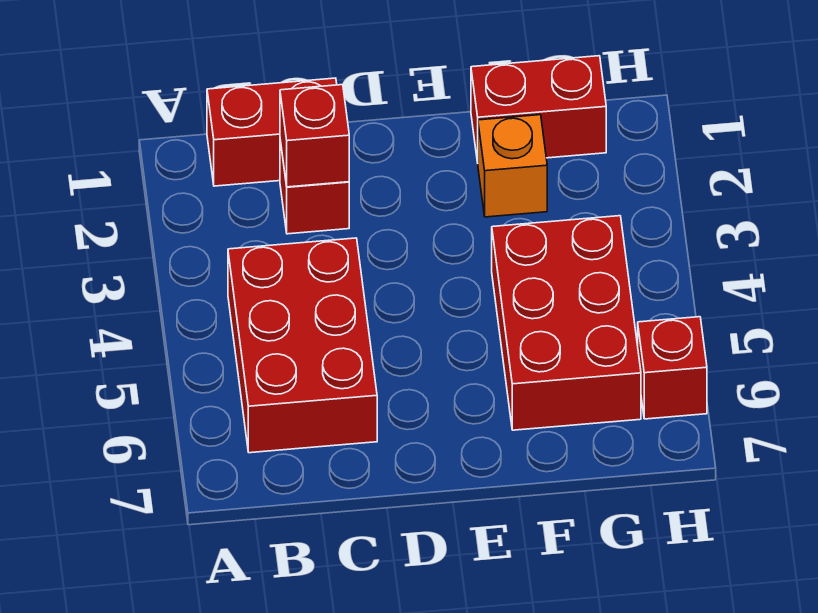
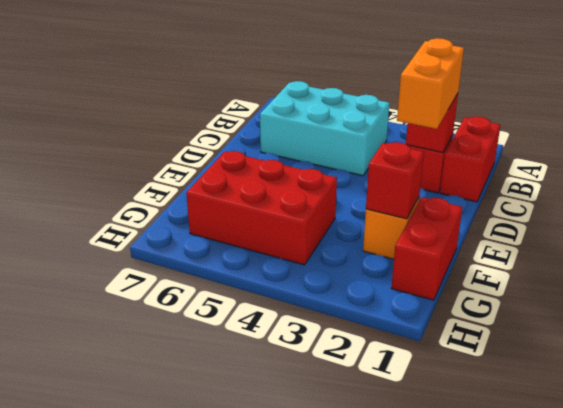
red 2x3 brick [228,238,377,453] -> cyan 2x3 brick [260,81,390,176]
none -> orange 1x2 brick [397,38,464,129]
red 1x1 brick [638,317,707,419] -> red 1x1 brick moved to [366,142,424,219]

